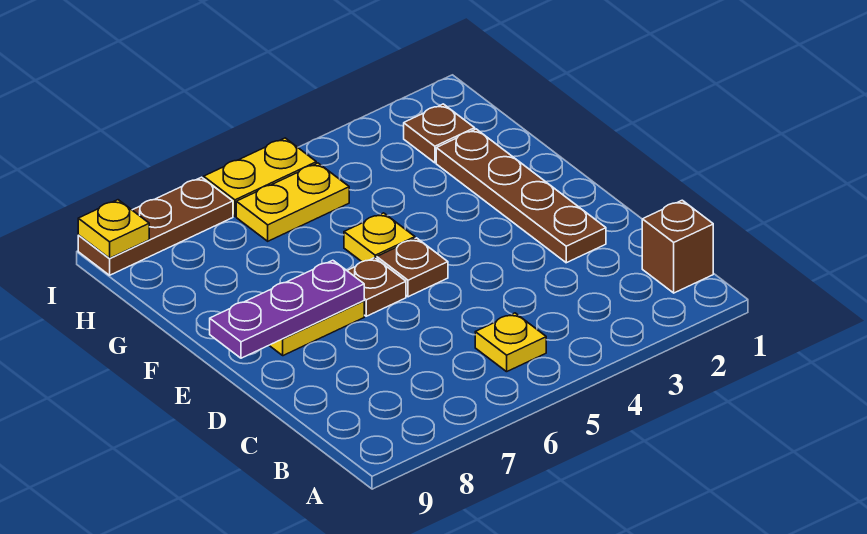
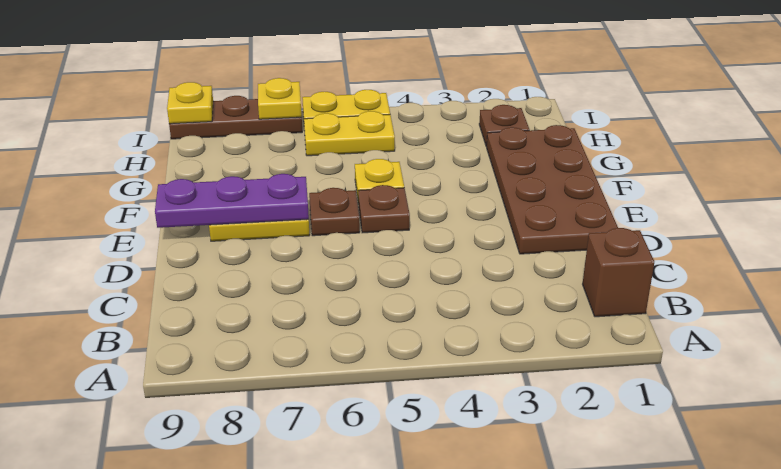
yellow 1x1 plate [475,313,546,372] -> yellow 1x1 plate moved to [258,78,302,119]
brown 1x4 plate [436,129,606,263] -> brown 2x4 plate [487,125,618,254]

